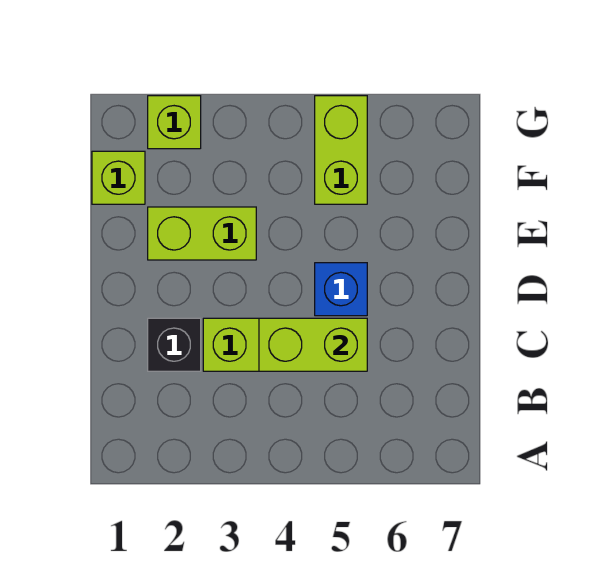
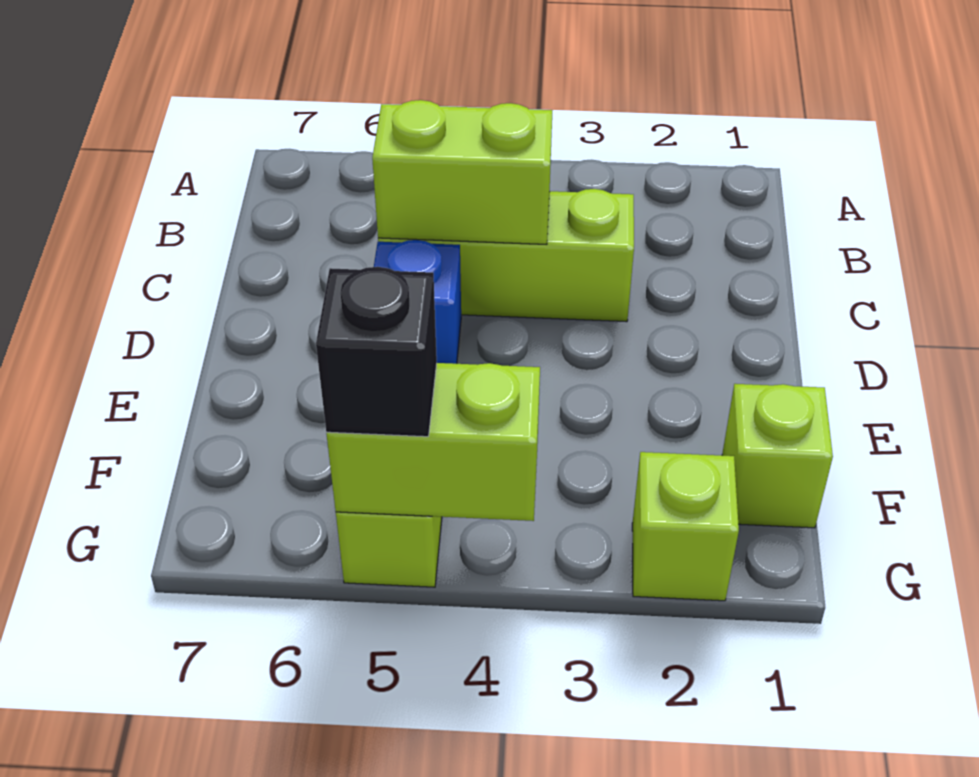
black 1x1 brick [148,318,201,371] -> black 1x1 brick moved to [316,267,437,437]
lime 1x2 brick [148,207,256,260] -> lime 1x2 brick moved to [326,363,540,521]

